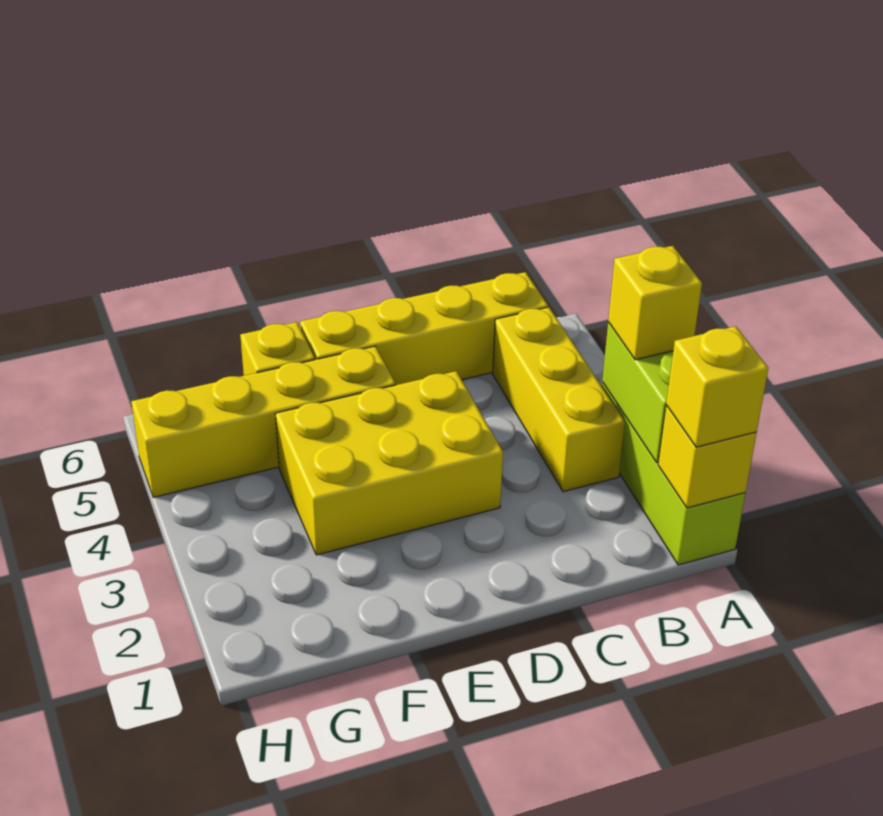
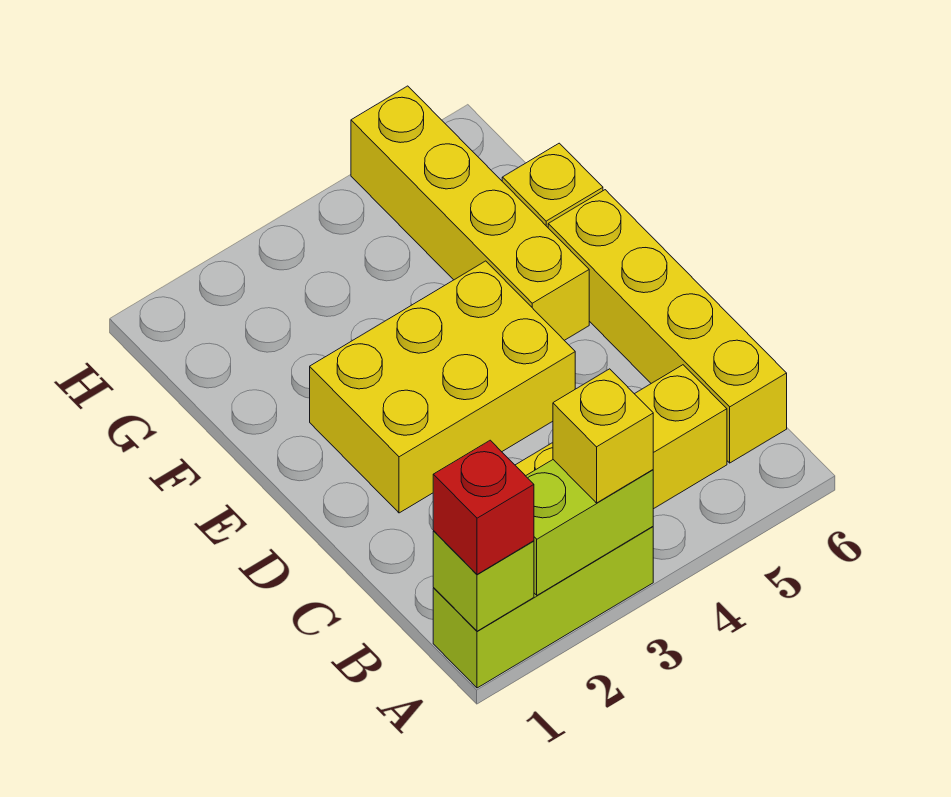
yellow 1x1 brick [658,405,756,508] -> lime 1x1 brick [433,531,534,631]
yellow 1x1 brick [666,326,768,447] -> red 1x1 brick [433,440,534,574]
yellow 2x3 brick [275,371,503,555] -> yellow 2x3 brick turned to [310,261,575,513]

